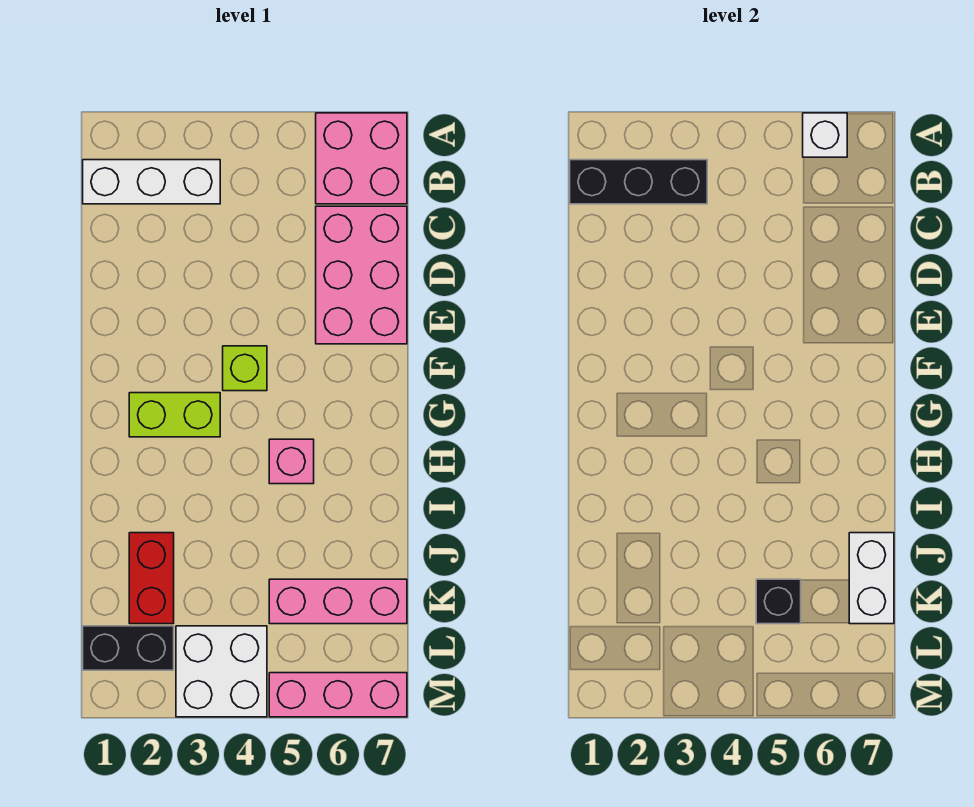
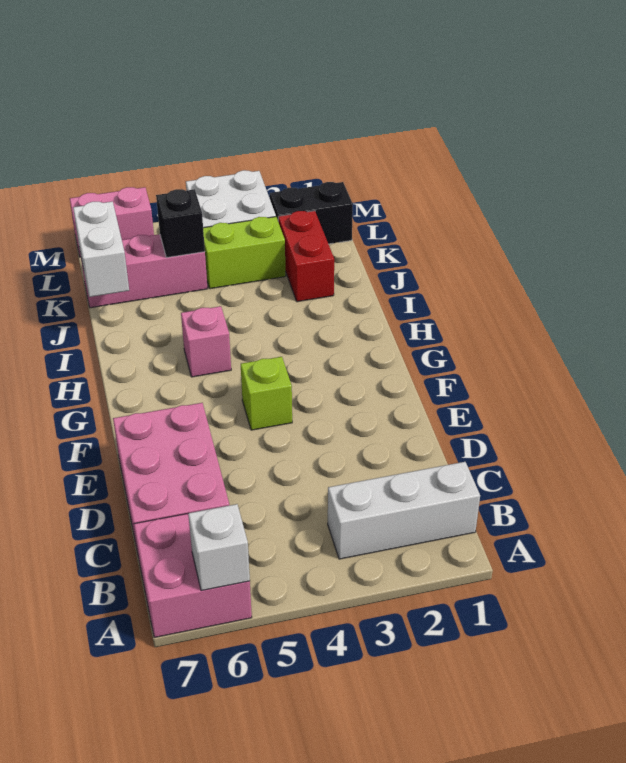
black 1x3 brick [570,160,707,204] -> none
lime 1x2 brick [129,393,220,437] -> lime 1x2 brick moved to [203,217,286,289]
pink 1x3 brick [269,673,407,717] -> pink 1x2 brick [70,187,154,257]

